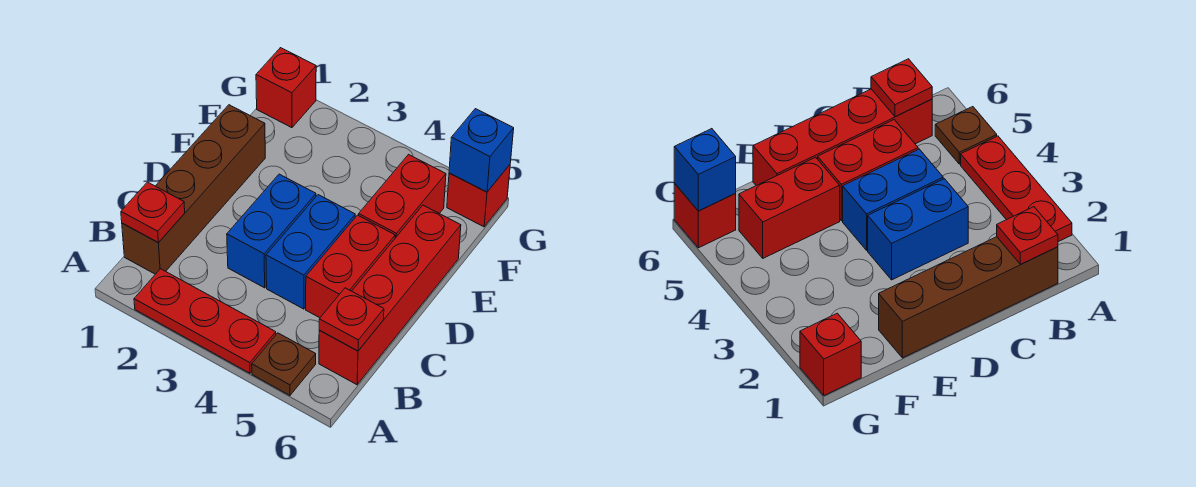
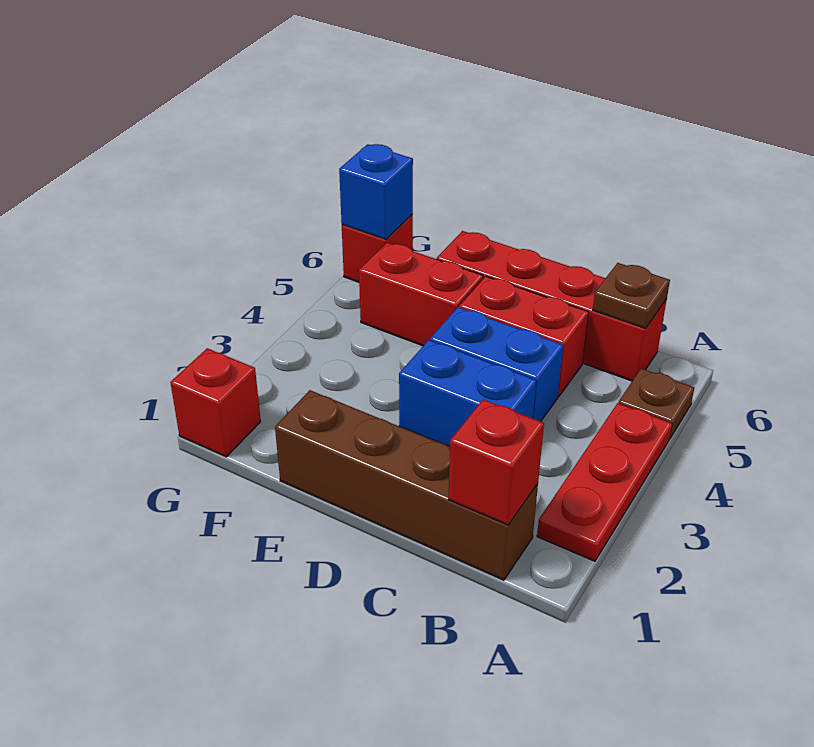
red 1x1 plate [121,182,185,243] -> red 1x1 brick [448,399,544,525]
red 1x1 plate [319,288,384,351] -> brown 1x1 plate [593,263,670,329]

